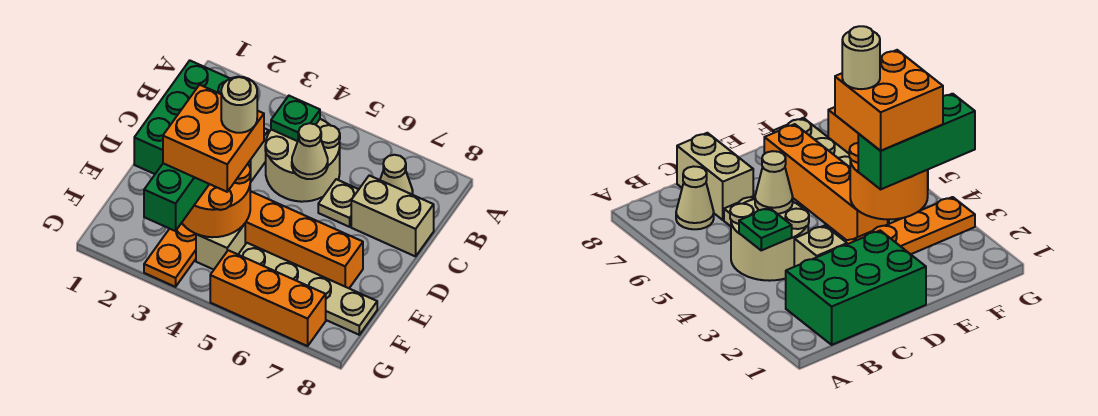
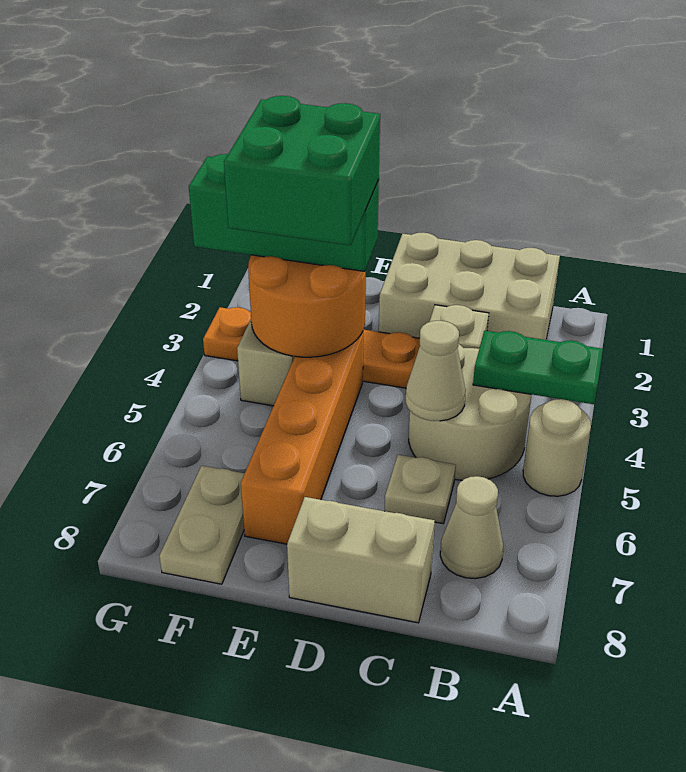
green 2x3 brick [134,61,230,174] -> tan 2x3 brick [379,233,560,340]
green 1x1 plate [271,96,320,141] -> green 1x2 plate [473,331,603,404]
tan 1x2 brick [351,175,434,256] -> tan 1x2 brick turned to [287,497,435,623]
orange 2x2 brick [163,85,264,192] -> green 2x2 brick [224,96,380,245]
tan 1x1 round brick [221,77,257,133] -> tan 1x1 round brick moved to [523,399,591,496]
tan 1x4 plate [238,243,377,335] -> tan 1x2 plate [159,466,245,584]
orange 1x3 brick [210,250,326,346] -> none

